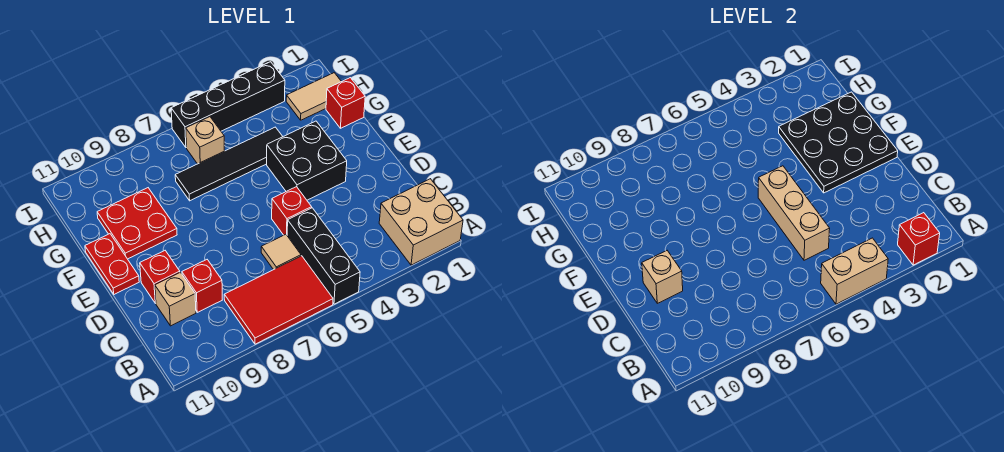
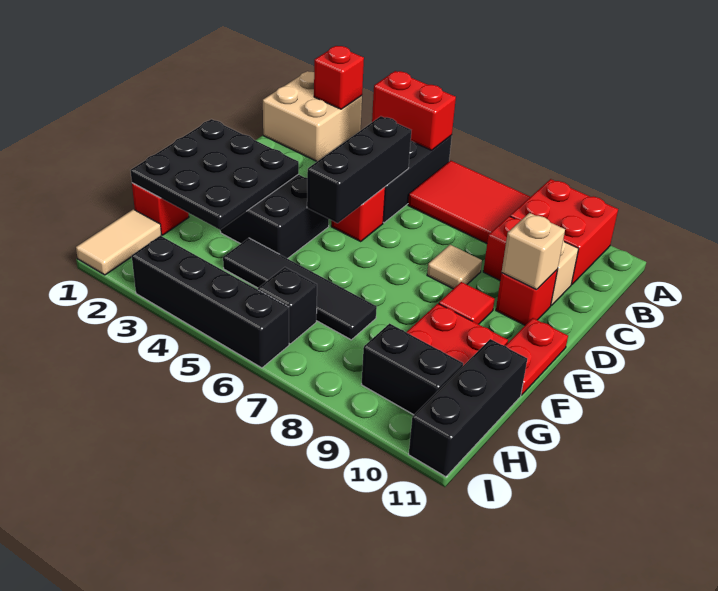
tan 1x2 brick [821,238,888,304] -> red 1x2 brick [372,71,456,150]
none -> red 2x2 brick [510,179,618,285]
tan 1x3 brick [758,166,830,260] -> black 1x3 brick [307,116,411,223]
tan 1x1 tile [261,234,301,270] -> tan 1x1 tile moved to [427,245,482,289]
none -> red 1x1 tile [439,282,495,324]
none -> black 1x3 brick [409,339,527,477]
tan 1x2 tile [286,73,341,120] -> tan 1x2 tile turned to [76,209,161,275]
tan 1x1 brick [186,117,224,164] -> black 1x1 brick [258,267,317,344]
none -> black 1x2 brick [361,323,463,415]

